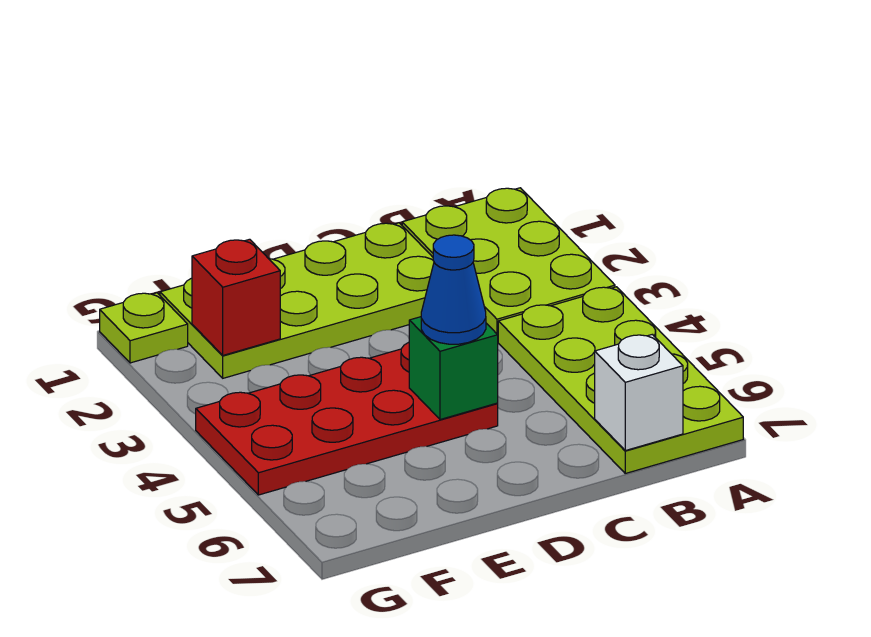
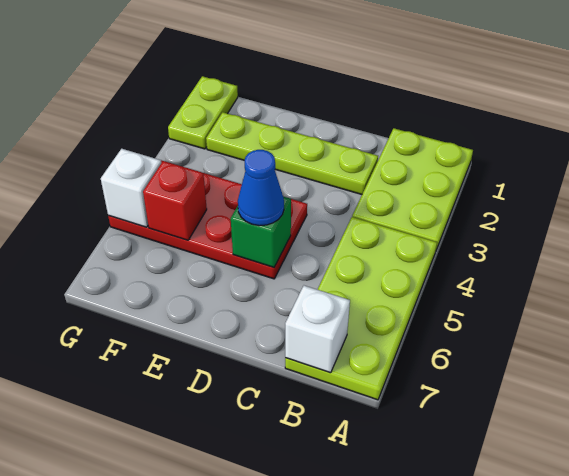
lime 2x4 plate [160,223,434,378] -> lime 1x4 plate [206,112,378,194]
red 1x1 brick [192,239,280,355] -> red 1x1 brick moved to [143,161,207,240]
lime 1x1 plate [100,293,188,363] -> lime 1x2 plate [168,76,238,149]
none -> white 1x1 brick [101,149,161,227]

